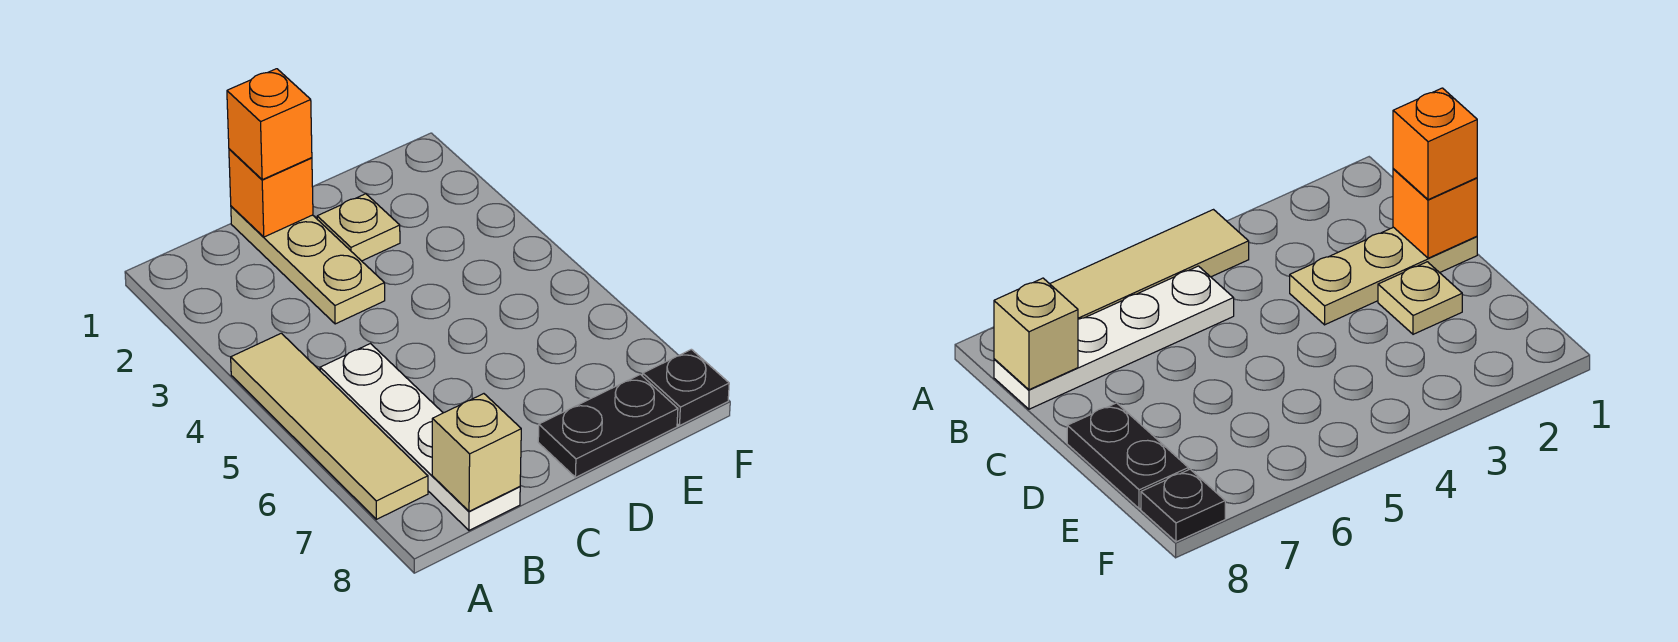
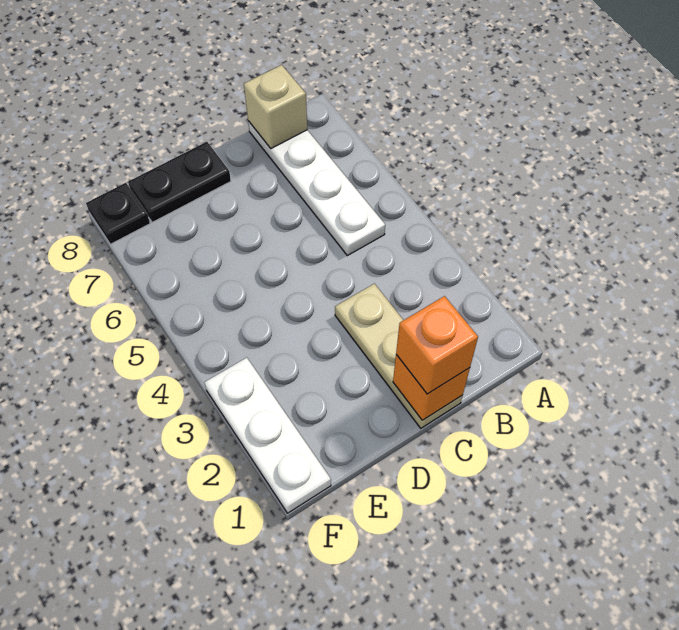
tan 1x4 tile [231,333,428,519] -> none
tan 1x1 plate [317,194,400,261] -> none
none -> white 1x3 plate [204,358,331,513]

